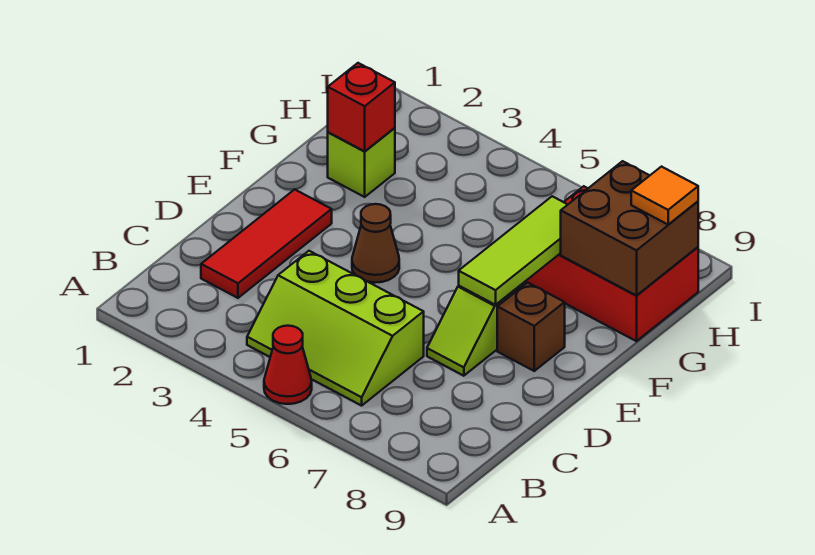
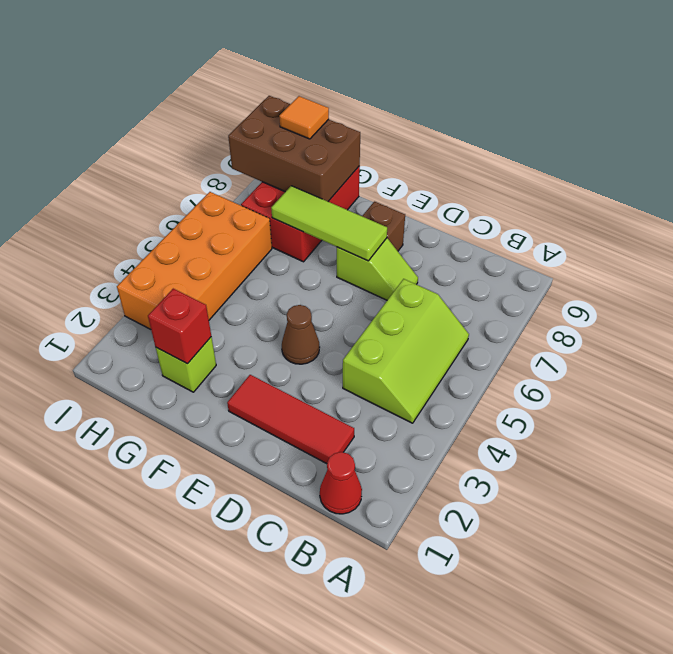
red 1x1 cone [264,326,312,404] -> red 1x1 cone moved to [320,452,362,514]
brown 2x2 brick [561,161,698,296] -> brown 2x3 brick [228,96,360,202]
none -> orange 2x4 brick [117,192,272,329]

